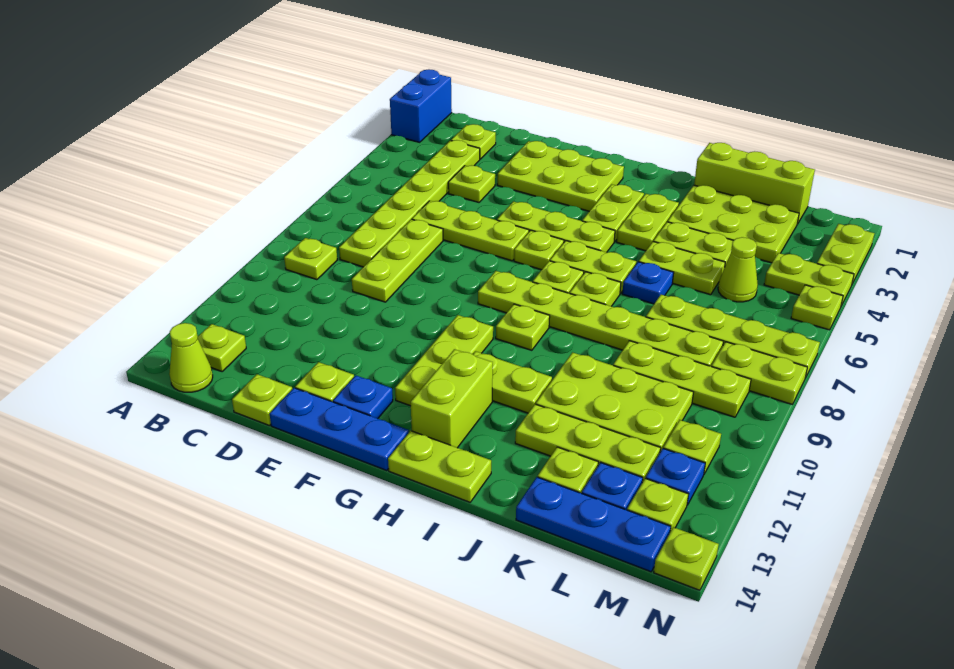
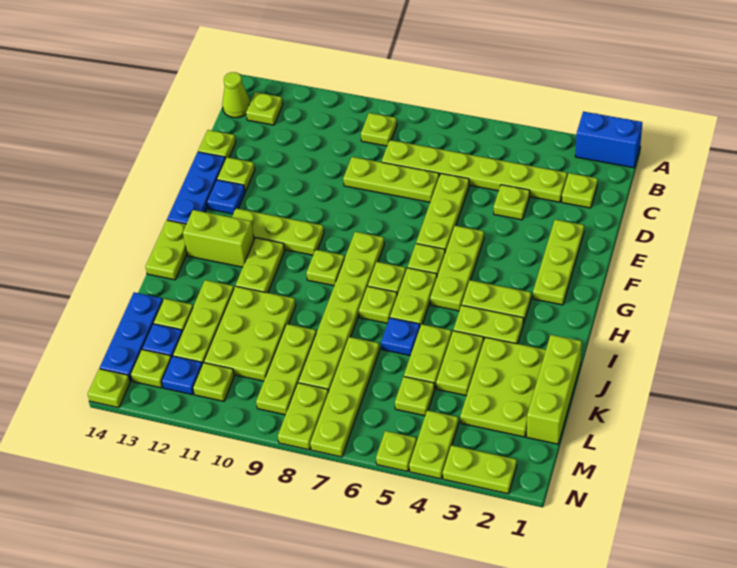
lime 2x3 plate [497,141,624,211] -> lime 1x3 plate [533,220,584,305]
lime 1x1 cone [718,237,758,302] -> lime 1x1 plate [395,377,435,416]

